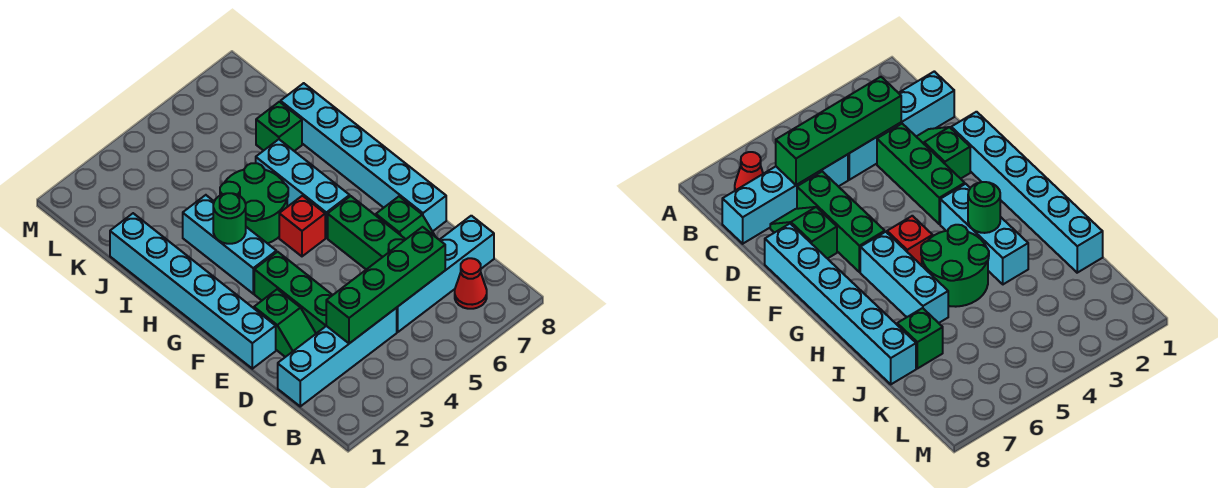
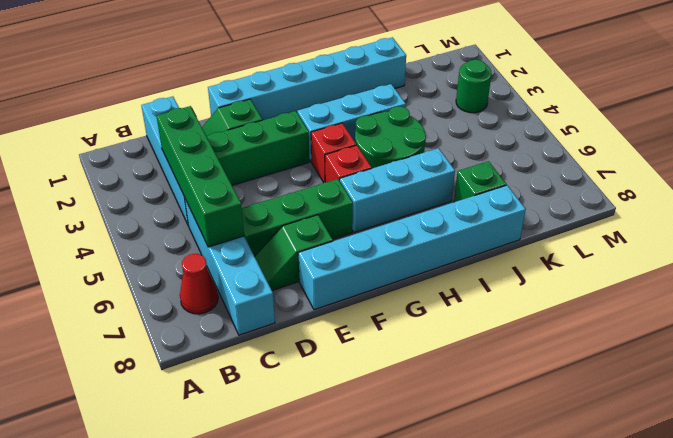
none -> red 1x1 brick [311,123,356,183]
green 1x1 round brick [213,193,246,244] -> green 1x1 round brick moved to [456,60,492,113]

